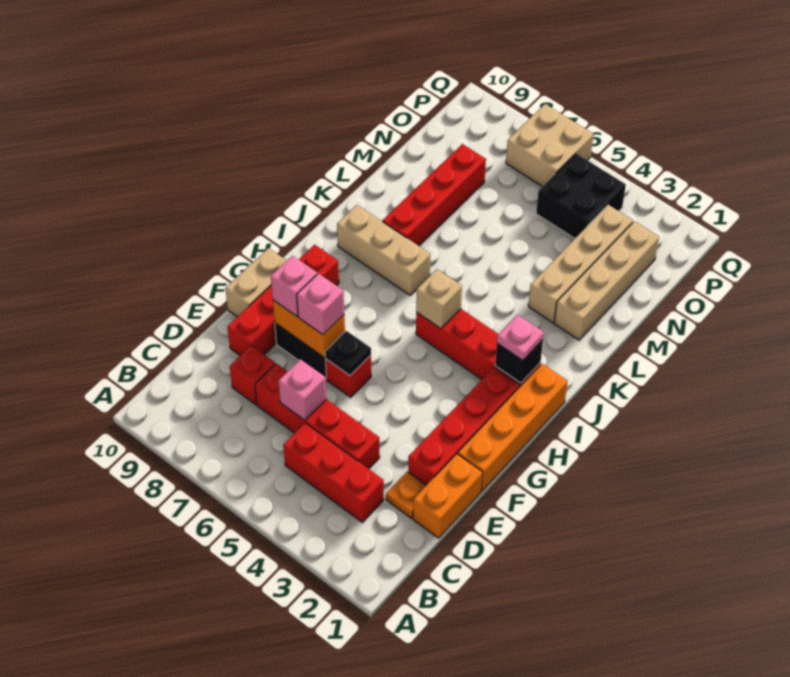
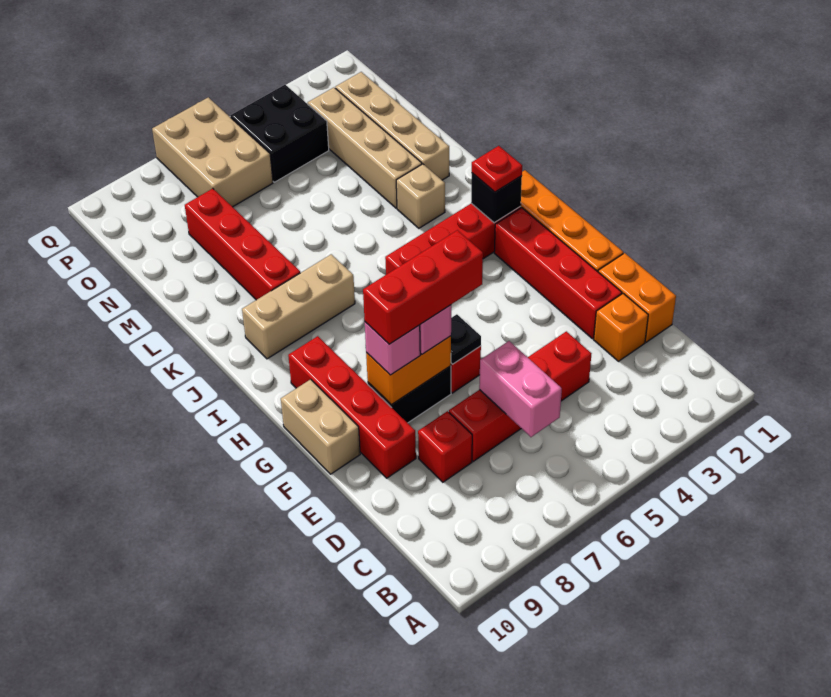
red 1x3 brick [283,423,384,522] -> red 1x3 brick moved to [363,230,483,344]
orange 1x1 plate [386,472,426,518] -> orange 1x1 brick [594,294,648,361]
pink 1x1 brick [278,359,327,420] -> pink 1x2 brick [479,341,562,437]
pink 1x1 plate [497,315,544,360] -> red 1x1 plate [472,146,522,192]
tan 1x1 brick [416,269,462,329] -> tan 1x1 brick moved to [396,164,445,228]
tan 2x2 brick [506,104,594,187] -> tan 2x3 brick [152,97,273,207]

